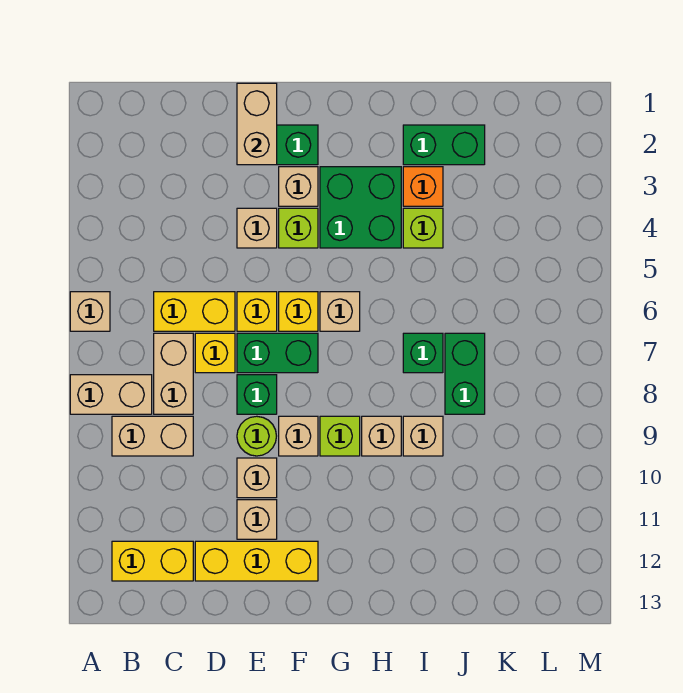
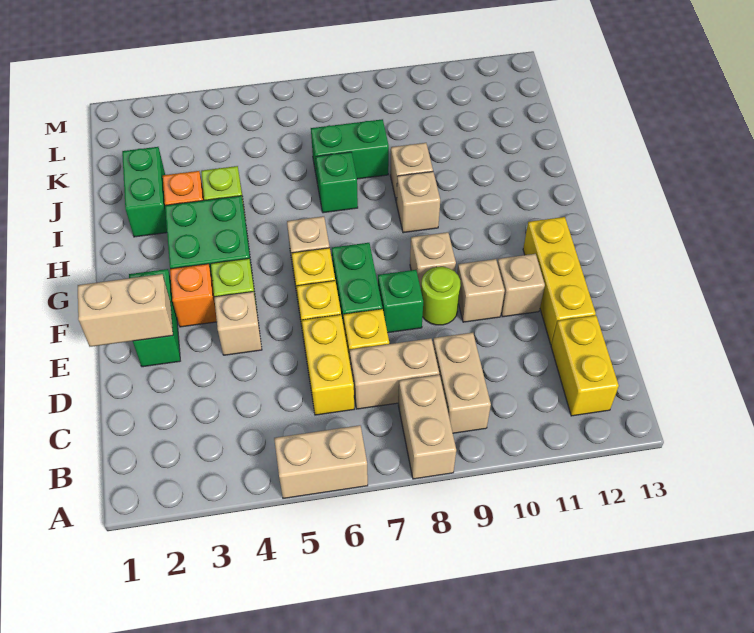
tan 1x1 brick [70,292,110,331] -> tan 1x2 brick [274,425,368,498]
tan 1x1 brick [279,167,318,206] -> orange 1x1 brick [170,264,217,327]
lime 1x1 brick [320,416,360,456] -> none

